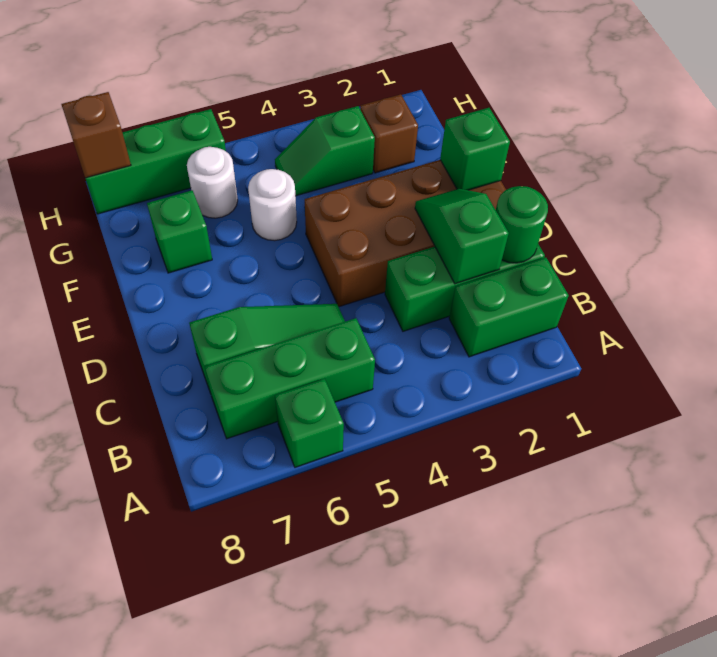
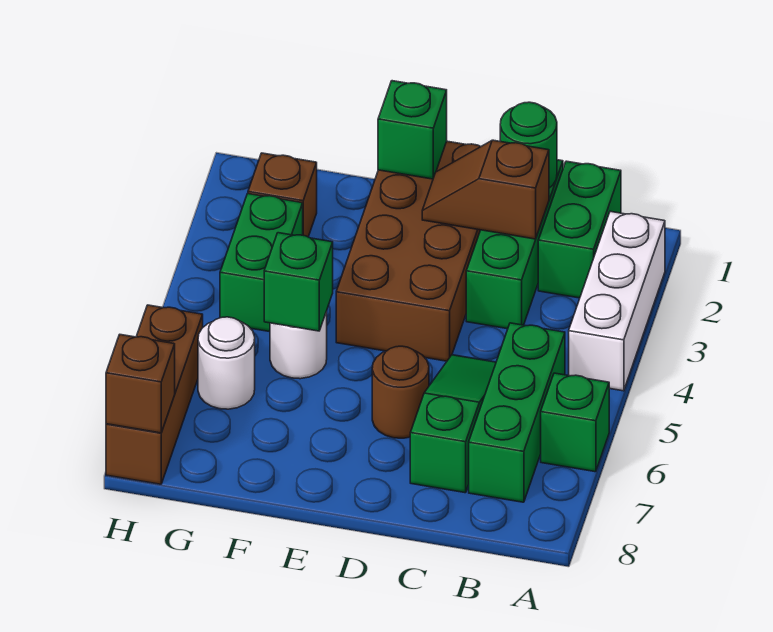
none -> white 1x3 brick [569,211,665,391]
green 1x2 slope [415,189,509,284] -> brown 1x2 slope [422,140,549,239]
none -> brown 1x1 round brick [372,346,429,438]
green 1x1 brick [147,190,212,273] -> green 1x1 brick moved to [264,233,333,331]
green 1x2 slope [275,106,375,196] -> green 1x2 brick [220,194,303,332]
green 1x3 brick [86,109,226,214] -> brown 1x3 brick [106,305,203,484]

